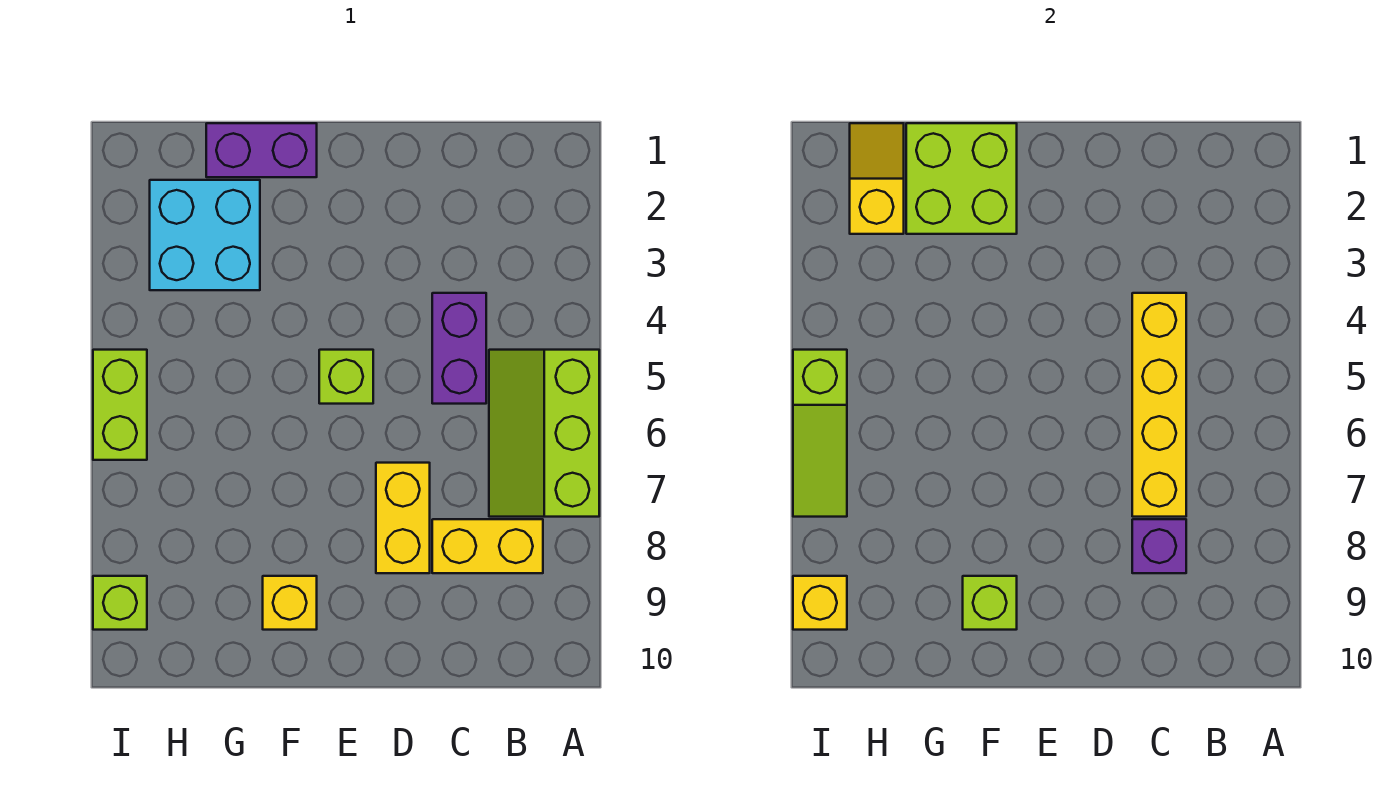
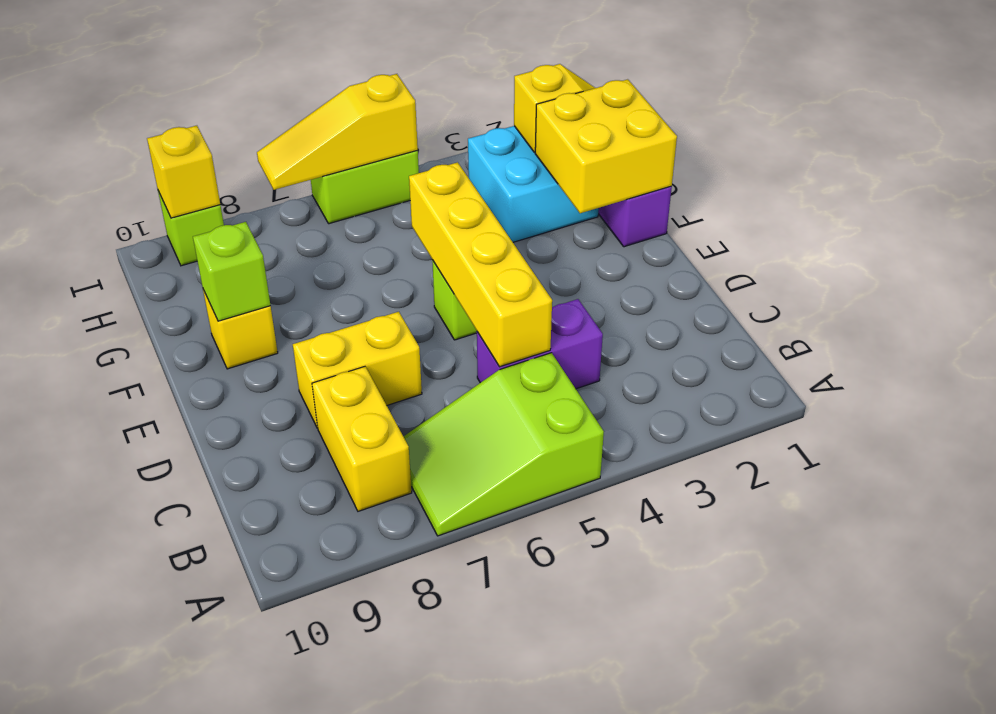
lime 2x3 slope [489,350,599,517] -> lime 2x3 slope turned to [403,353,604,536]
yellow 1x4 brick [1132,293,1186,517] -> yellow 1x4 brick turned to [409,162,552,367]
purple 1x1 brick [1132,519,1186,573] -> none
lime 2x2 brick [906,123,1017,234] -> yellow 2x2 brick [535,79,677,213]
lime 1x3 slope [793,350,847,517] -> yellow 1x3 slope [257,74,418,190]

